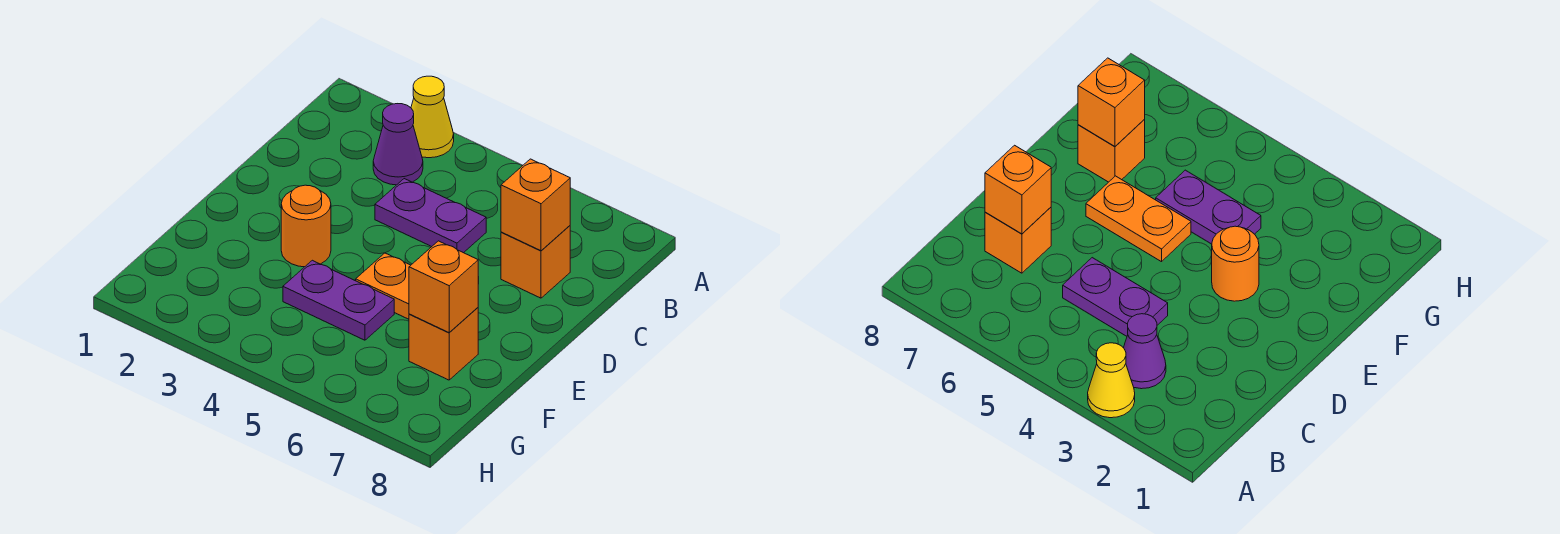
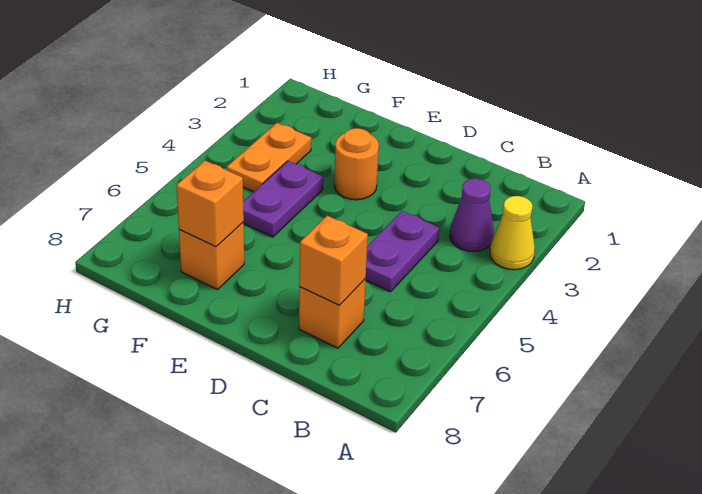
orange 1x2 plate [356,253,411,319] -> orange 1x2 plate moved to [227,123,311,192]

